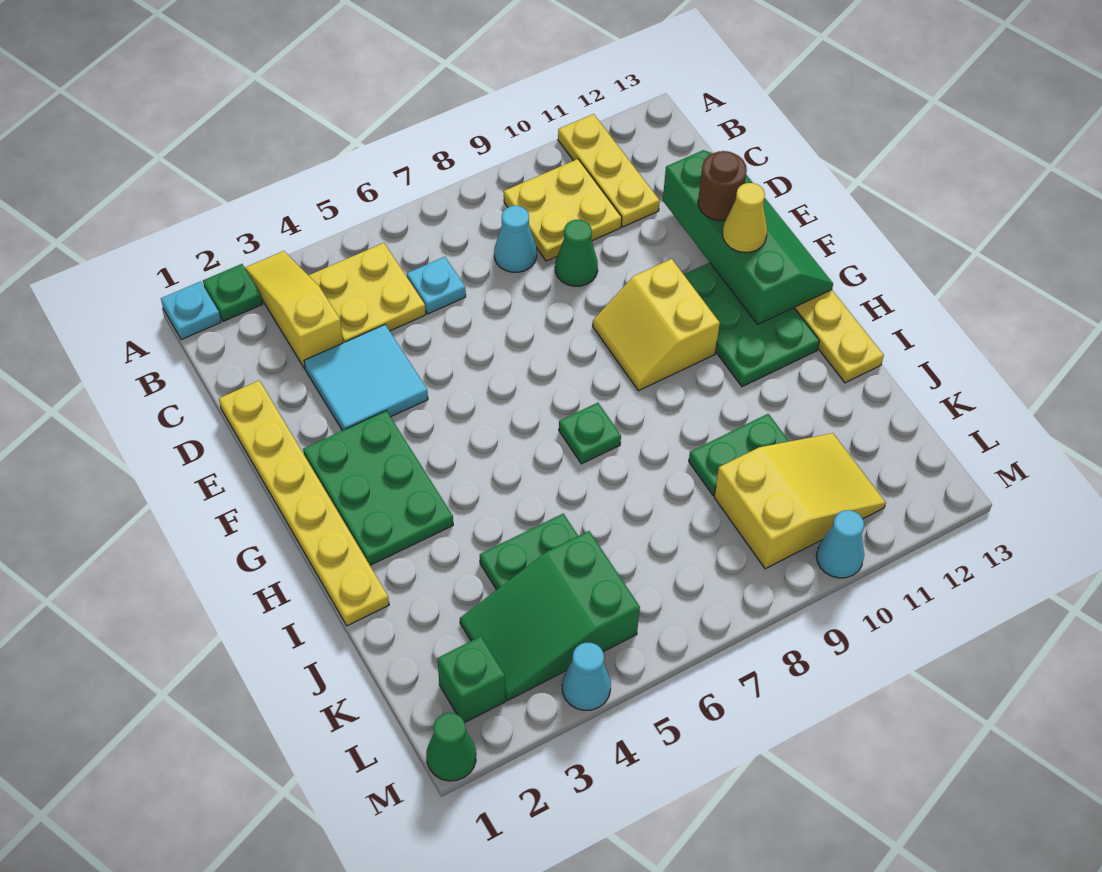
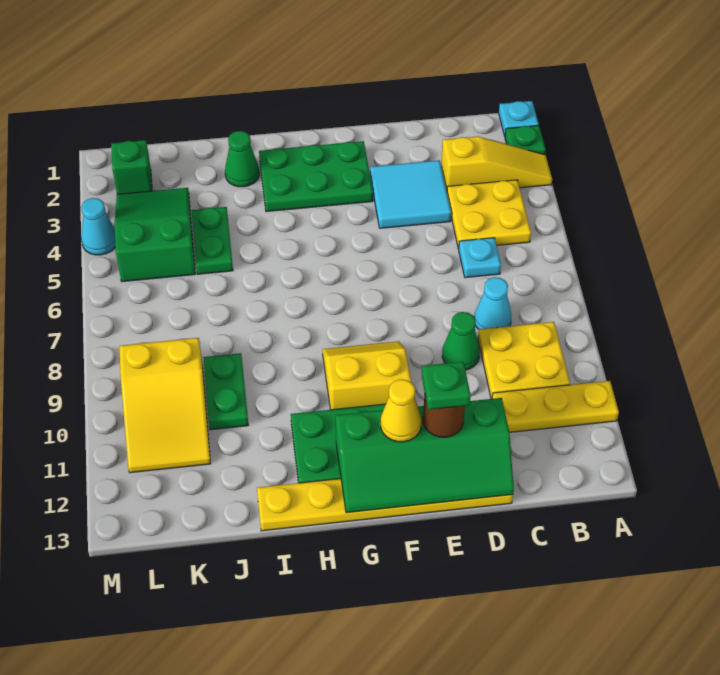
yellow 1x6 plate [219,380,389,626] -> none
green 1x1 plate [559,403,621,464] -> green 1x1 plate moved to [422,362,471,410]
green 1x1 cone [427,713,476,781] -> green 1x1 cone moved to [225,131,259,187]
cyan 1x1 cone [816,510,864,578] -> none

